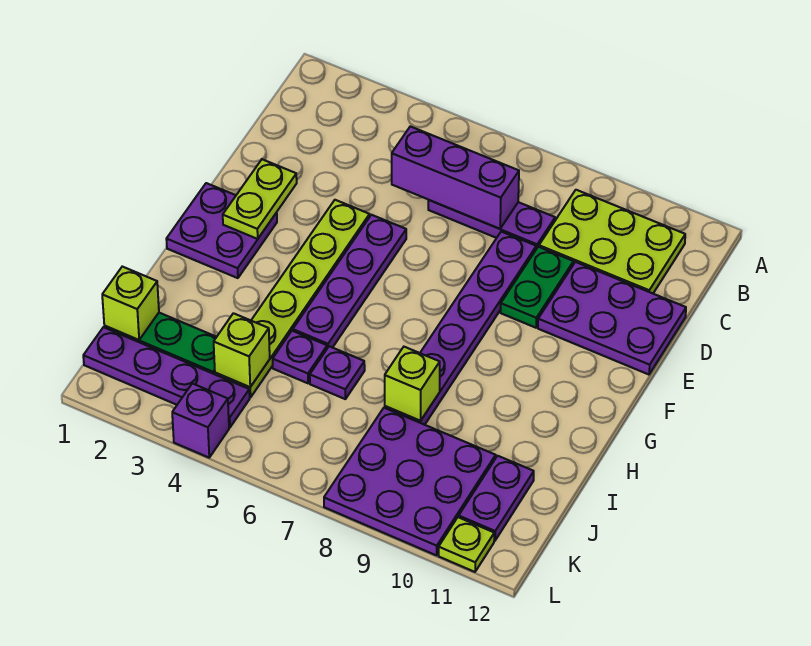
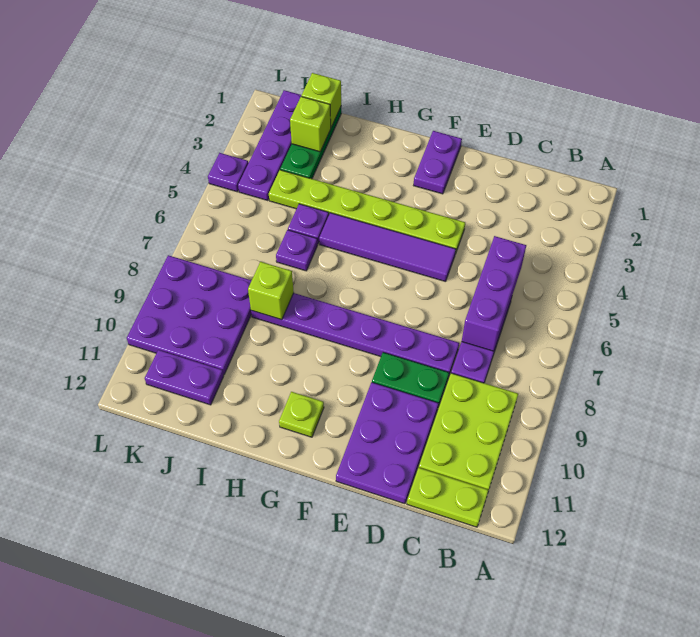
lime 1x2 plate [223,159,297,239] -> lime 1x2 plate moved to [407,467,489,527]
purple 1x4 plate [293,215,406,348] -> purple 1x4 tile [319,213,456,282]
purple 2x2 plate [166,183,277,278] -> purple 1x2 plate [414,131,462,194]
lime 1x1 brick [214,313,270,387] -> lime 1x1 brick moved to [290,97,331,152]
purple 1x1 brick [172,383,229,458] -> purple 1x1 plate [208,153,248,192]
lime 1x1 plate [439,517,494,572] -> lime 1x1 plate moved to [279,392,324,437]

